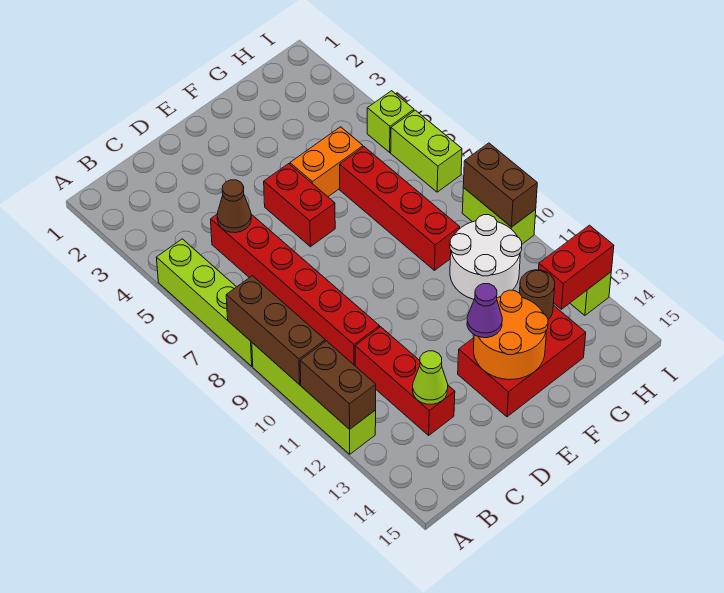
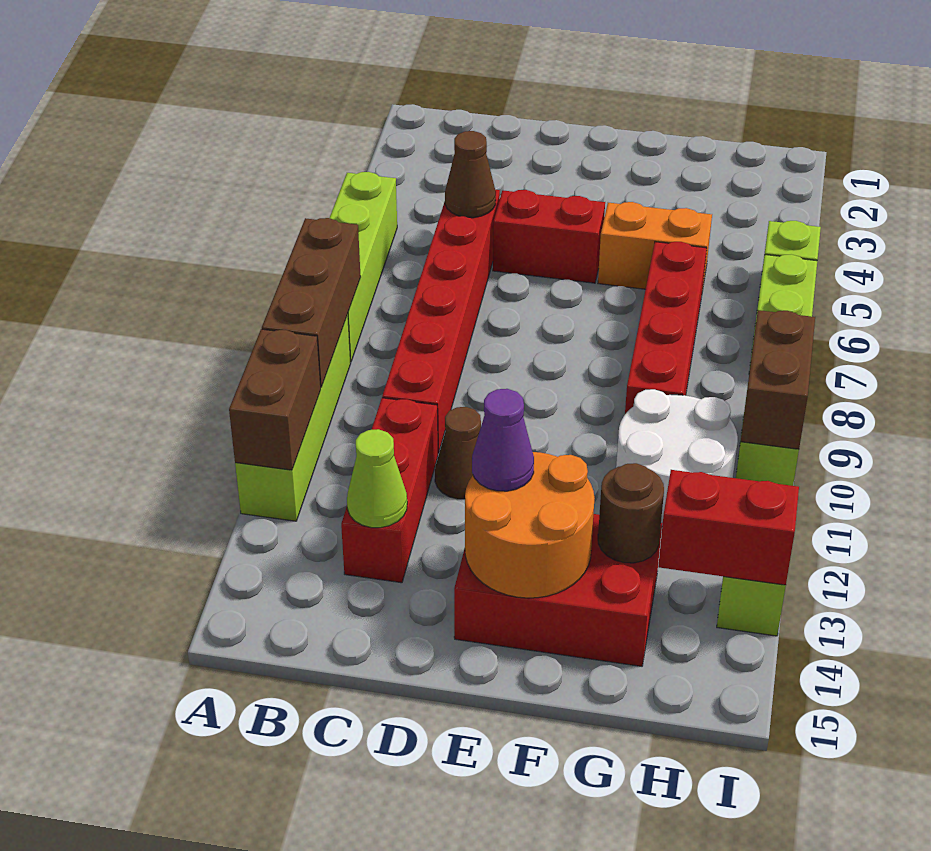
none -> brown 1x1 cone [435,407,481,499]
red 1x2 brick [264,164,335,247] -> red 1x2 brick turned to [493,190,605,283]

